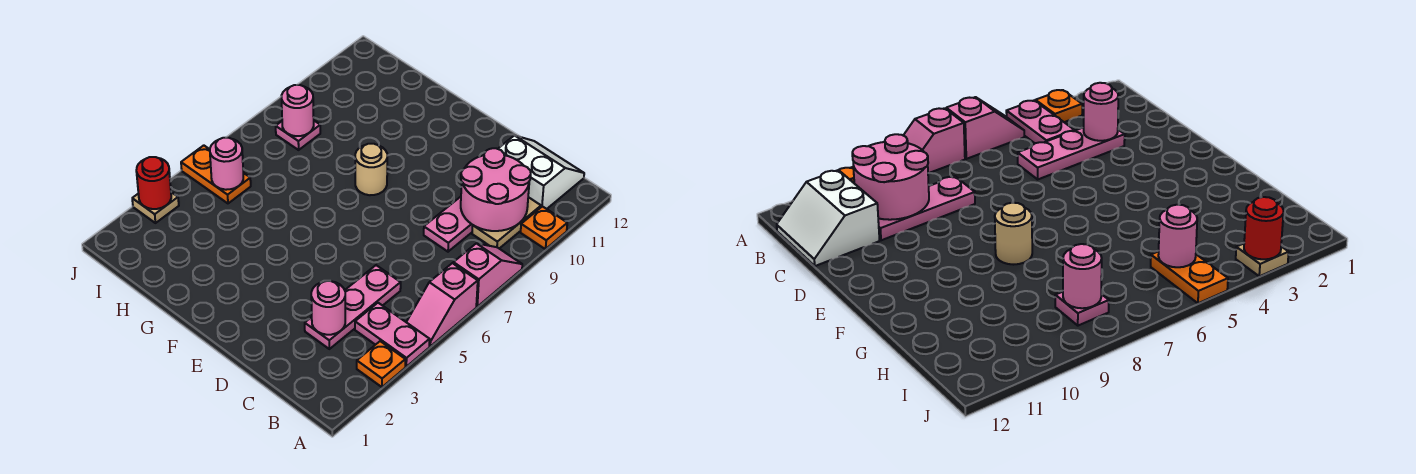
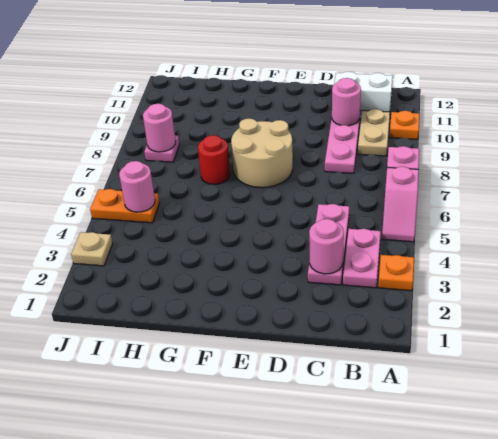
pink 1x2 plate [355,303,429,367] -> pink 1x2 plate turned to [343,229,381,288]
pink 2x2 round brick [461,148,531,231] -> pink 1x1 round brick [332,78,361,126]
tan 1x1 round brick [355,144,387,195] -> tan 2x2 round brick [231,118,293,188]
red 1x1 round brick [136,157,171,209] -> red 1x1 round brick moved to [198,135,230,184]

